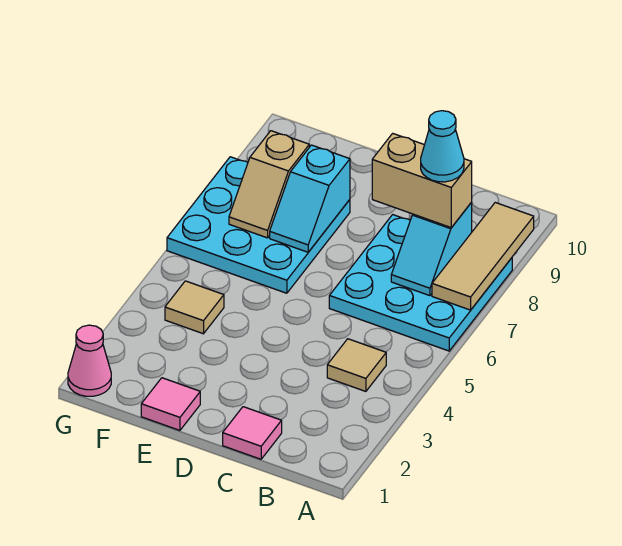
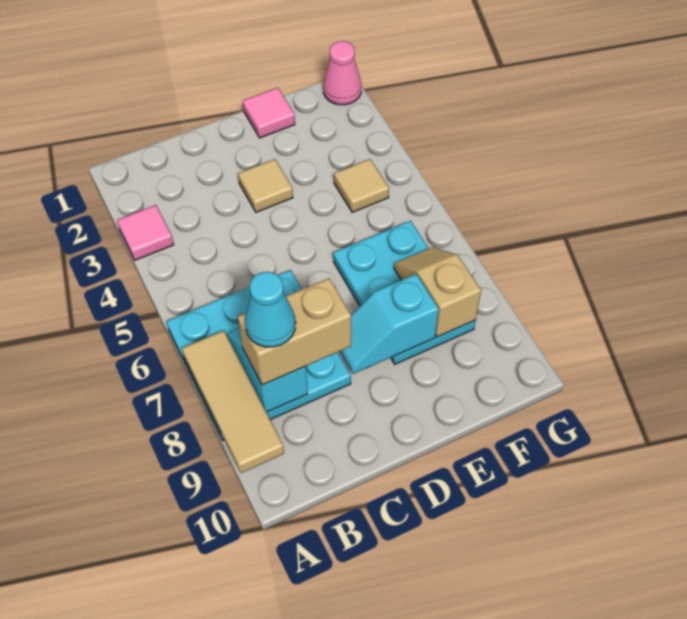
tan 1x1 tile [327,339,386,391] -> tan 1x1 tile moved to [238,159,293,212]
pink 1x1 tile [223,407,282,459] -> pink 1x1 tile moved to [117,205,174,260]
cyan 3x3 plate [167,157,350,293] -> cyan 2x3 plate [333,221,476,364]
cyan 1x2 slope [270,145,350,252] -> cyan 1x2 slope turned to [340,274,439,374]

